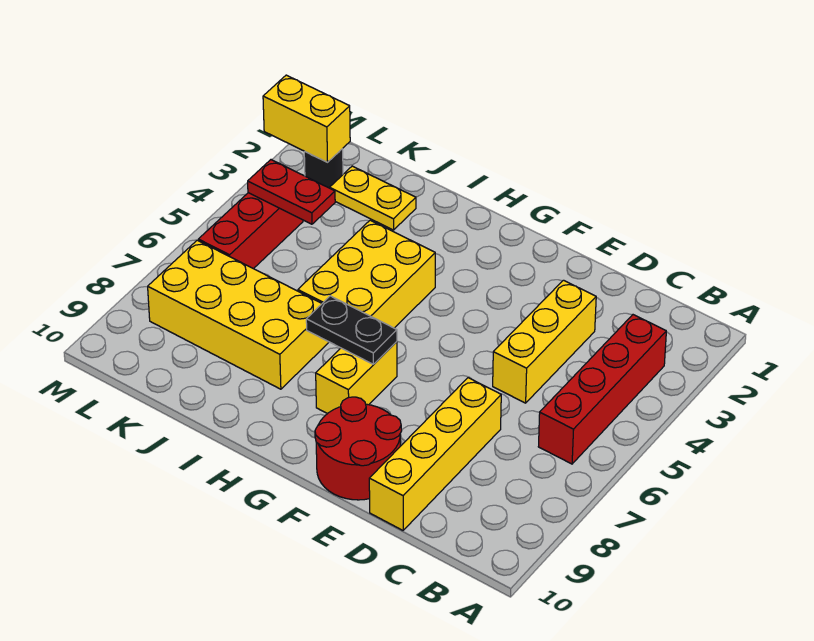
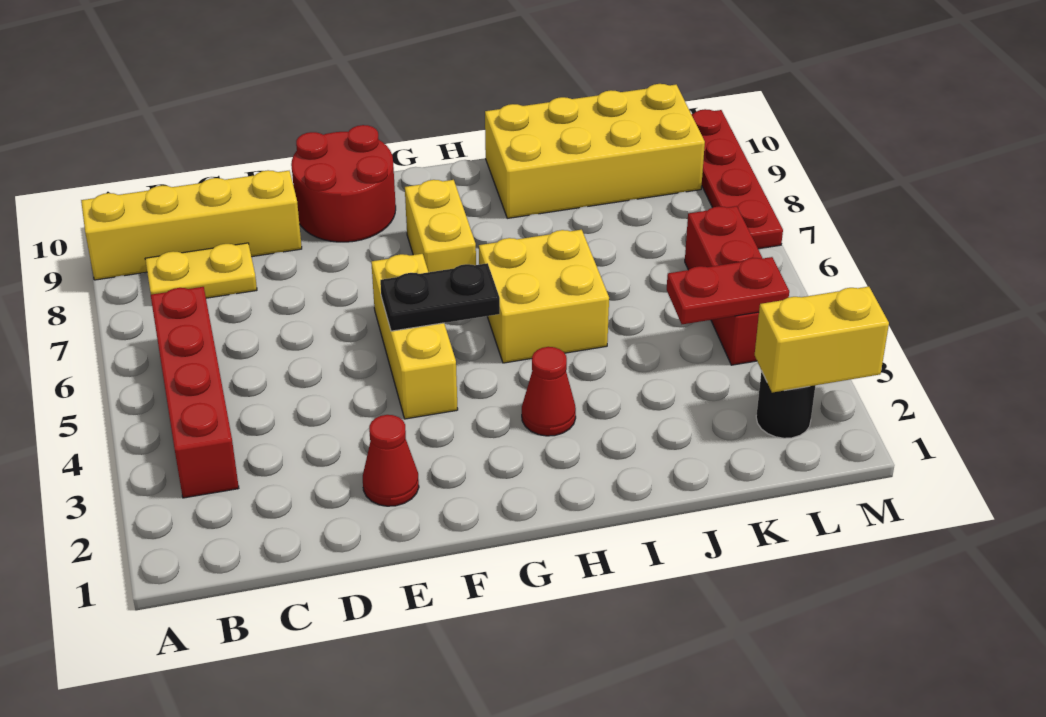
yellow 1x3 brick [493,280,596,403] -> yellow 1x3 brick moved to [371,254,458,419]
yellow 1x4 brick [369,378,501,530] -> yellow 1x4 brick turned to [81,170,302,280]
none -> red 1x1 cone [363,415,419,506]
black 1x2 plate [306,296,397,364] -> black 1x2 plate moved to [380,263,500,331]
none -> red 1x1 cone [522,347,576,436]
yellow 2x3 brick [298,220,435,328] -> yellow 2x2 brick [479,230,609,363]
yellow 2x4 brick [148,240,329,389] -> yellow 2x4 brick moved to [485,84,705,218]
yellow 1x2 plate [330,166,416,230] -> yellow 1x2 plate moved to [145,243,257,298]
none -> red 1x4 plate [691,109,783,249]

